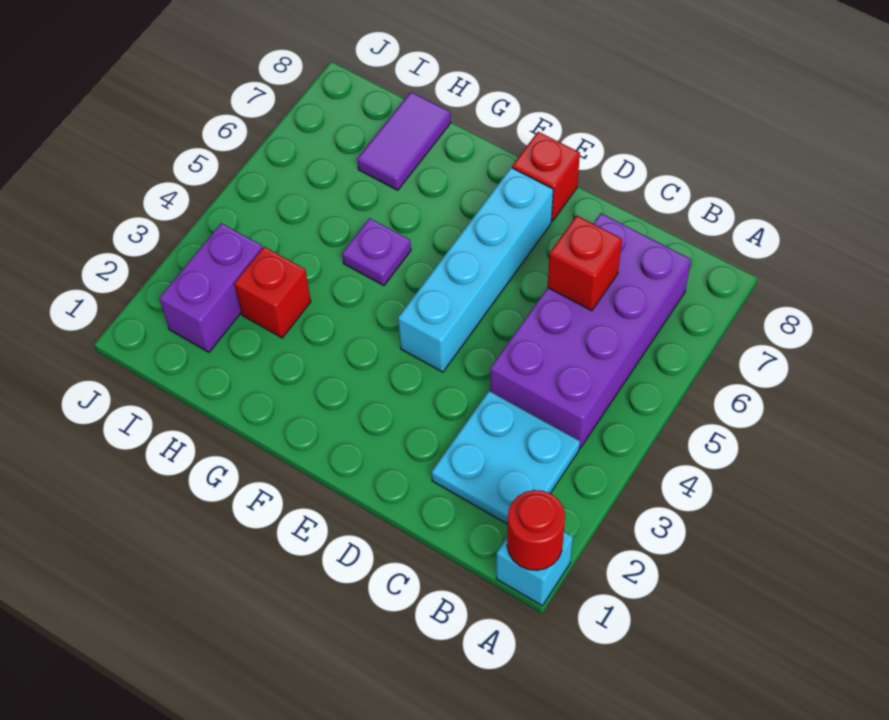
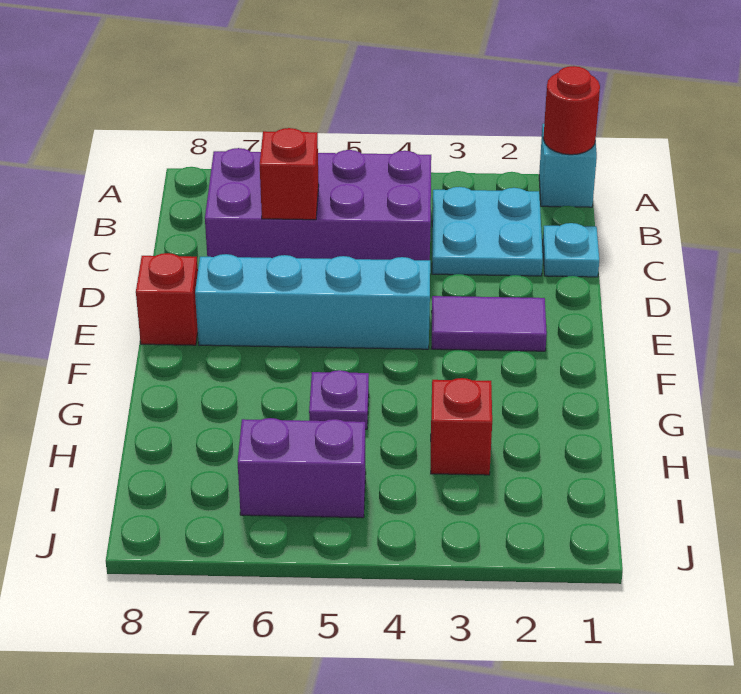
none -> cyan 1x1 plate [543,223,599,277]
purple 1x2 tile [357,92,450,190] -> purple 1x2 tile moved to [432,296,547,351]
purple 1x2 brick [159,223,262,352] -> purple 1x2 brick moved to [238,418,366,518]

